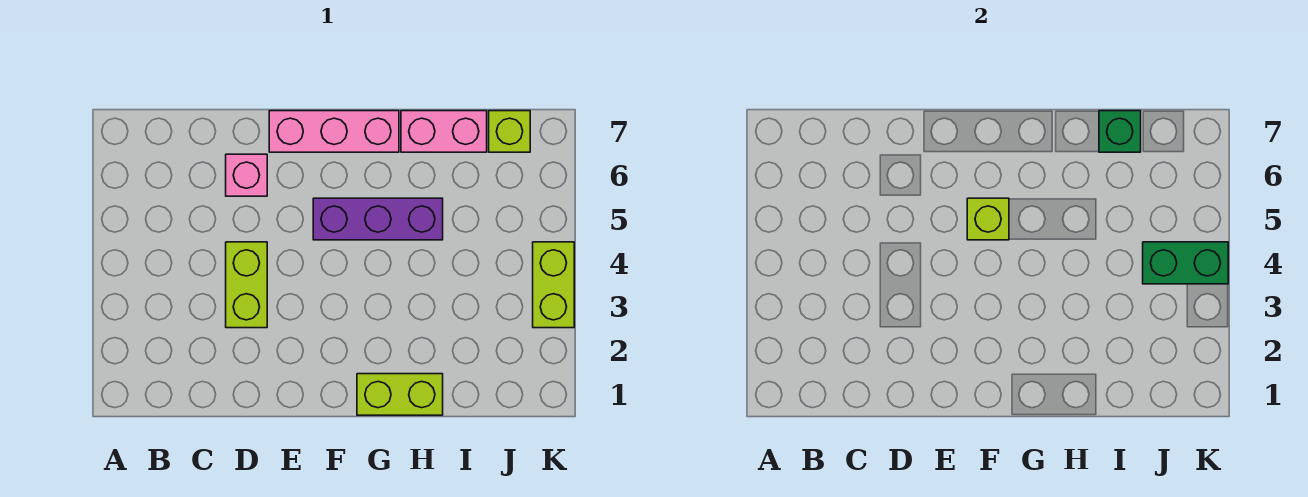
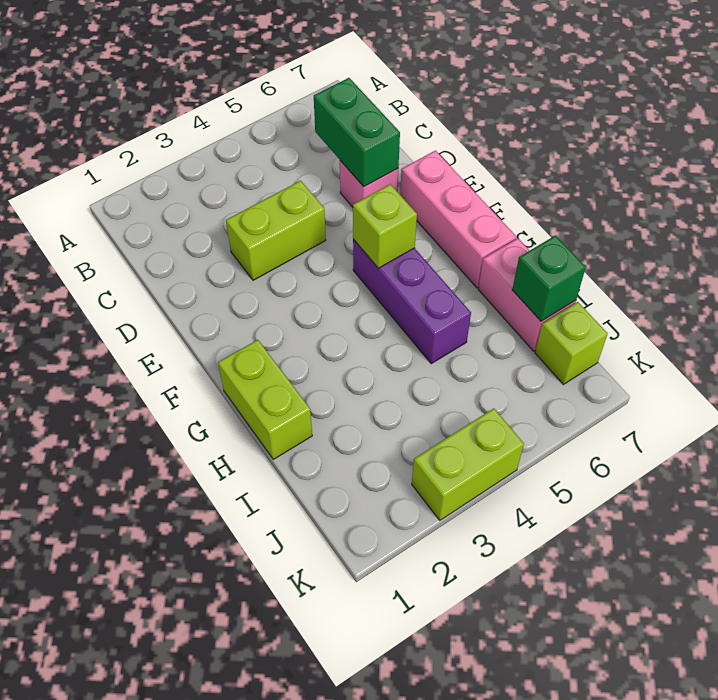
green 1x2 brick [1143,242,1228,284] -> green 1x2 brick moved to [314,78,400,187]

